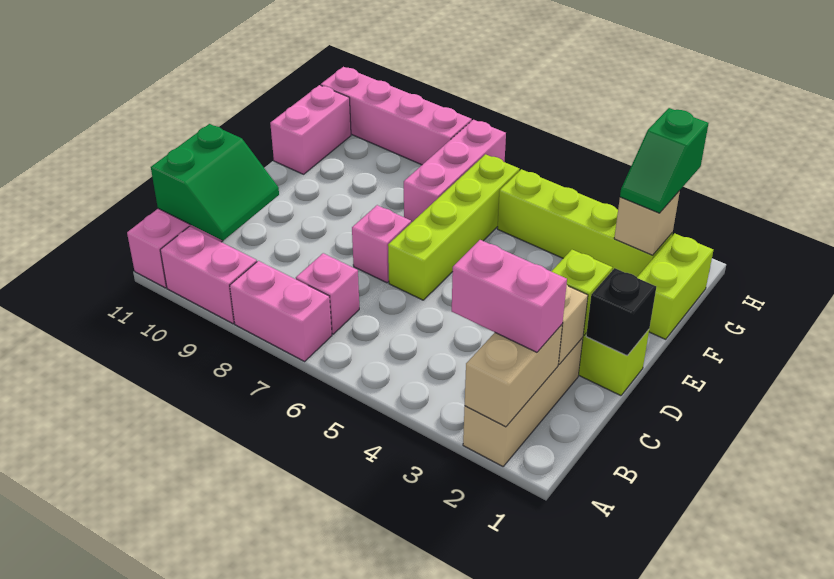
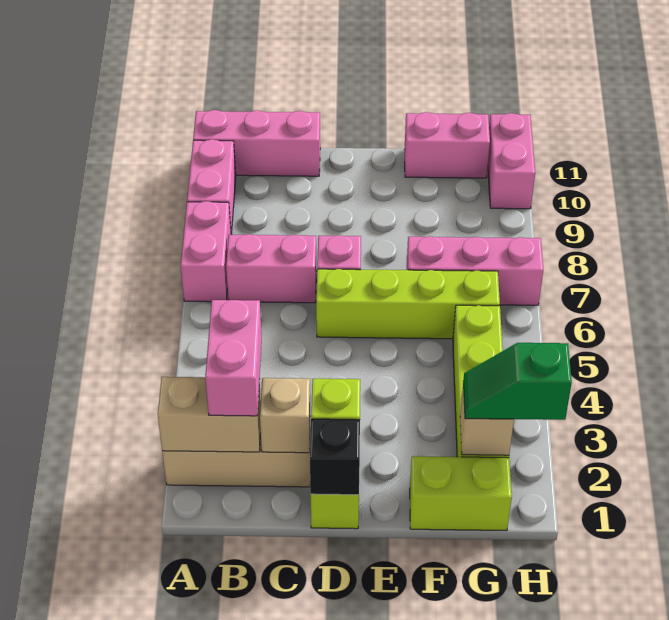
pink 1x1 brick [296,253,359,334] -> pink 1x2 brick [226,234,317,303]
green 2x2 slope [151,124,279,241] -> none
pink 1x4 brick [321,67,472,165] -> pink 1x2 brick [488,113,535,209]

